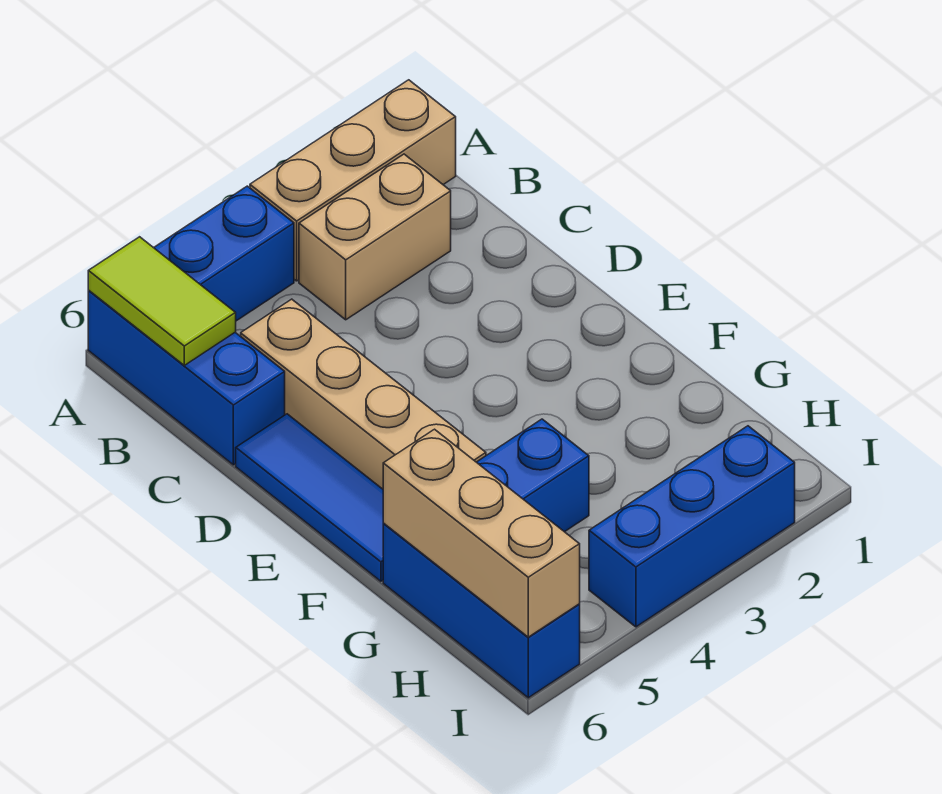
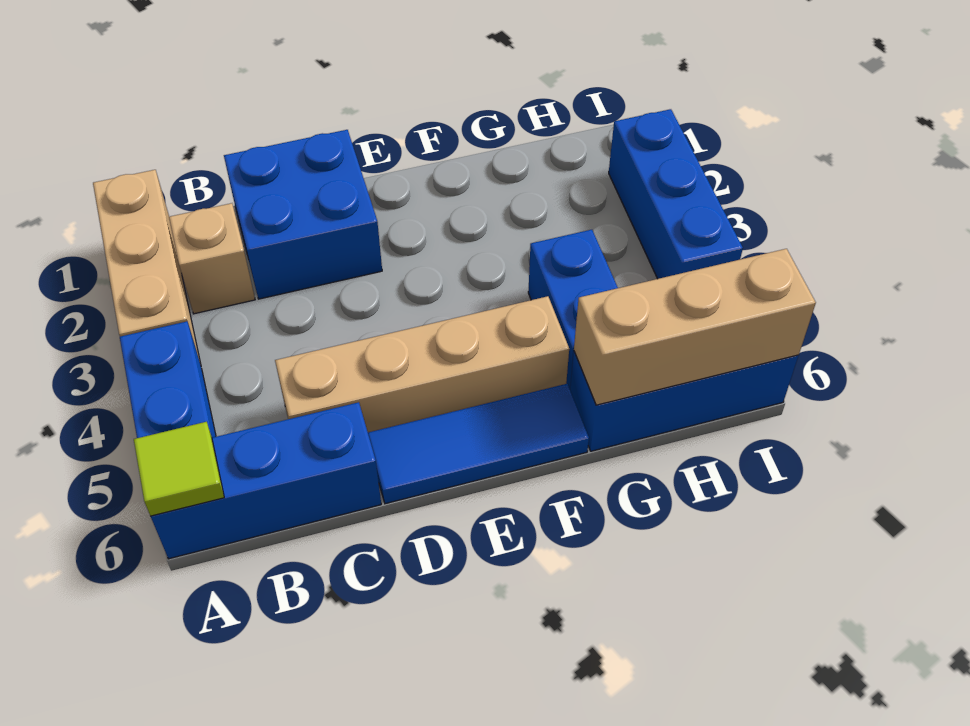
lime 1x2 tile [88,237,236,365] -> lime 1x1 tile [134,422,224,516]
tan 1x2 brick [299,154,451,320] -> tan 1x1 brick [169,203,255,314]
none -> blue 2x2 brick [224,130,382,299]

